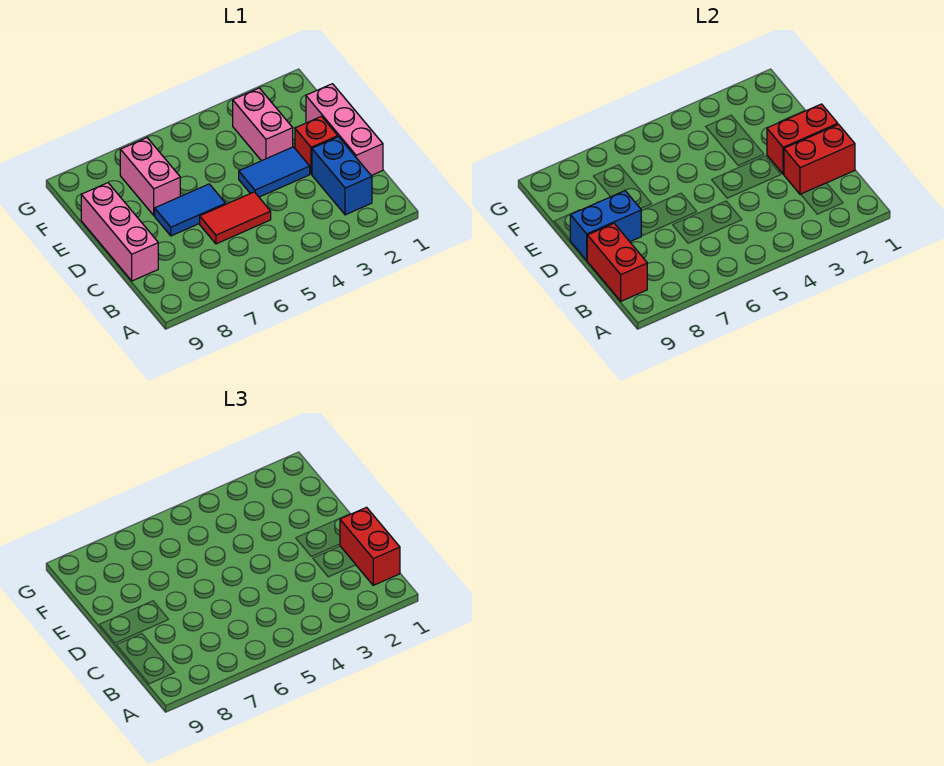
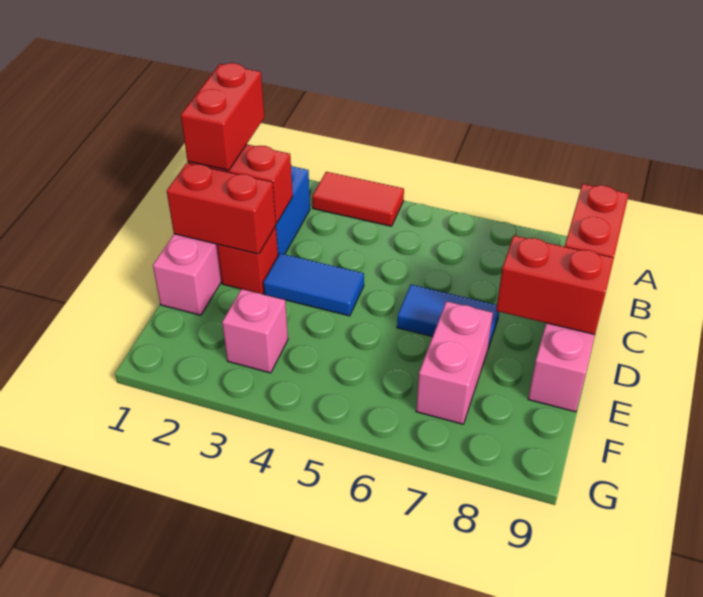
red 1x2 tile [200,192,271,244] -> red 1x2 tile moved to [312,172,404,226]
blue 1x2 brick [570,191,641,260] -> red 1x2 brick [496,236,614,335]
pink 1x2 brick [233,88,293,161] -> pink 1x1 brick [222,289,288,373]

